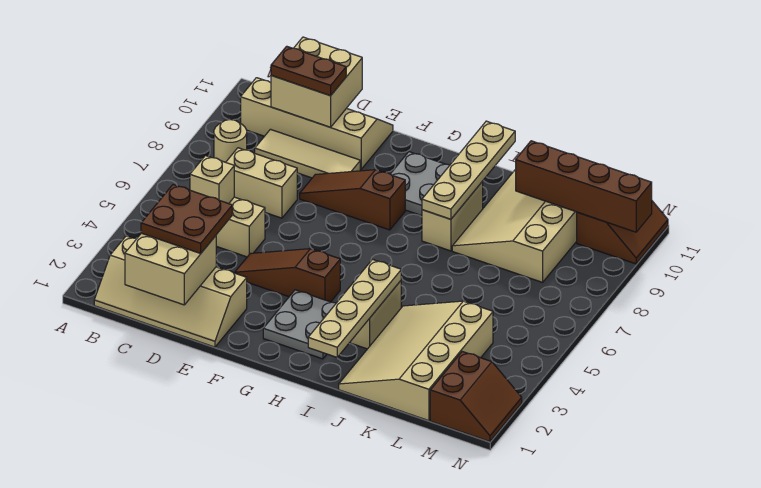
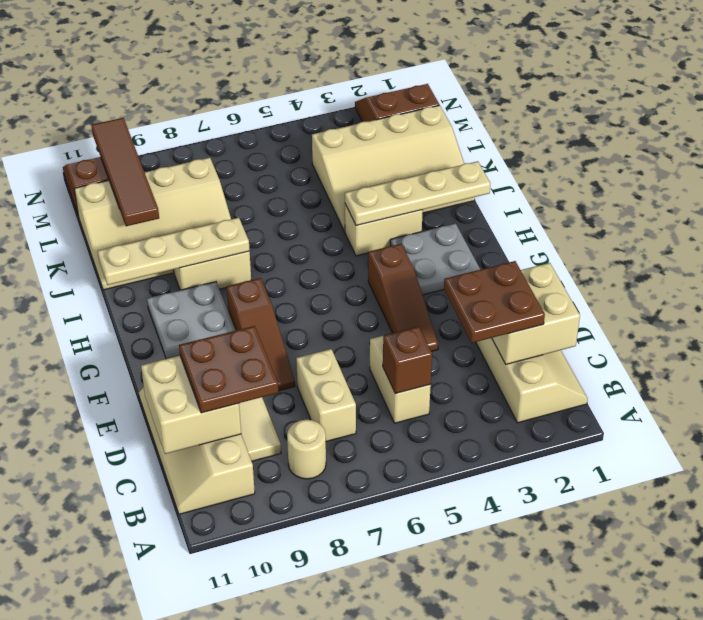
tan 1x1 brick [190,156,234,204] -> brown 1x1 brick [383,327,432,394]
brown 1x2 plate [271,46,346,96] -> brown 2x2 plate [179,326,278,413]
brown 1x4 brick [516,141,652,232] -> brown 1x4 tile [91,118,159,226]

